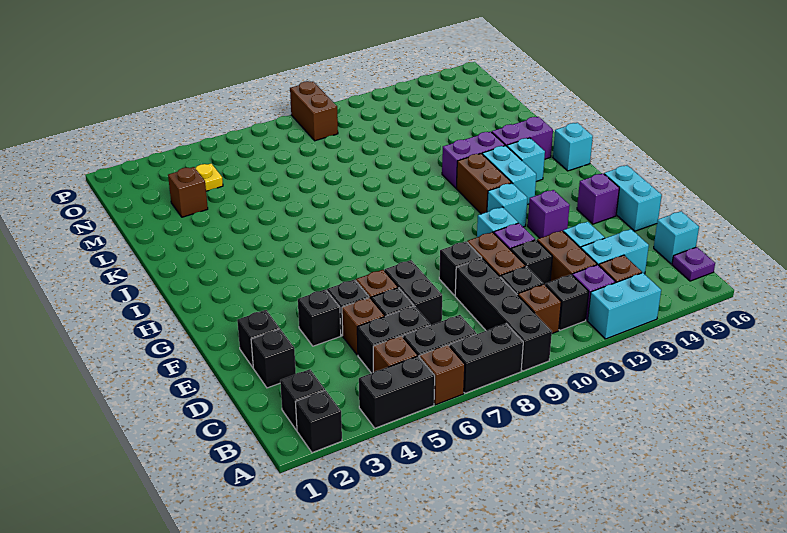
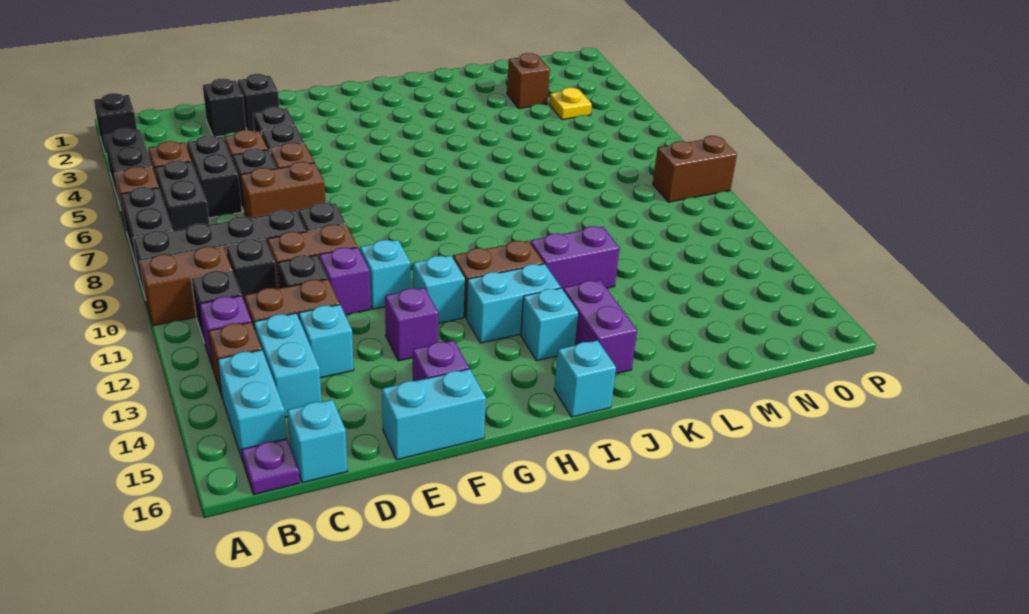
cyan 1x2 brick [588,273,661,339] -> cyan 1x2 brick moved to [218,350,287,461]
black 1x1 brick [280,369,325,430] -> none
brown 1x1 brick [518,284,561,333] -> brown 1x2 brick [139,247,232,326]
black 1x2 brick [385,260,442,325] -> brown 1x2 brick [241,162,325,218]
purple 1x2 brick [442,132,505,188] -> purple 1x2 brick turned to [530,226,619,290]

